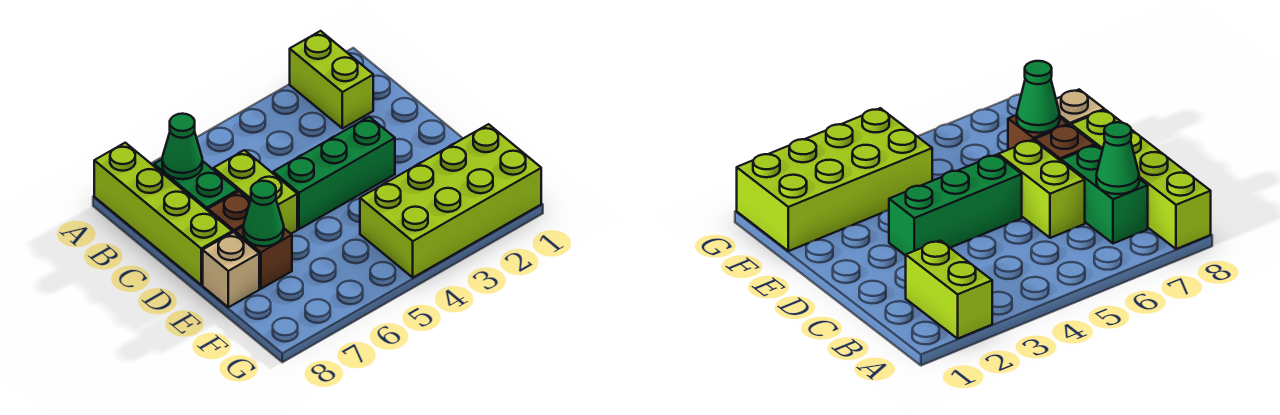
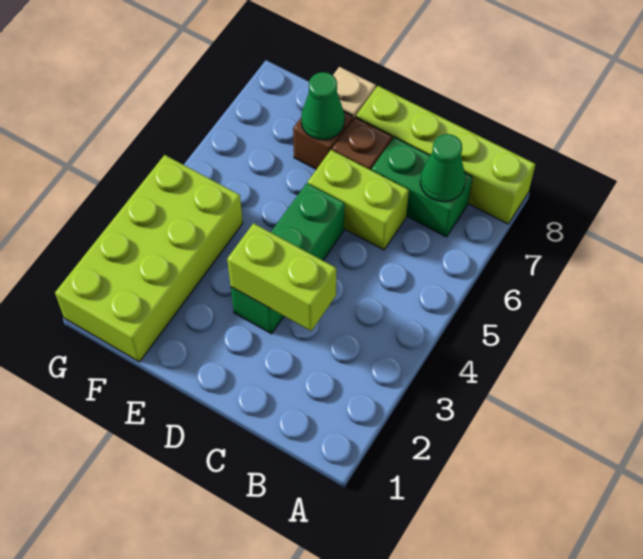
lime 1x2 brick [290,31,373,129] -> lime 1x2 brick moved to [227,223,336,331]

